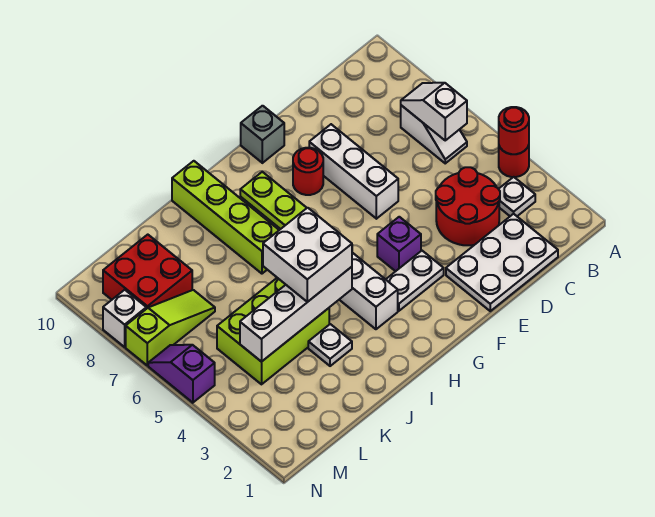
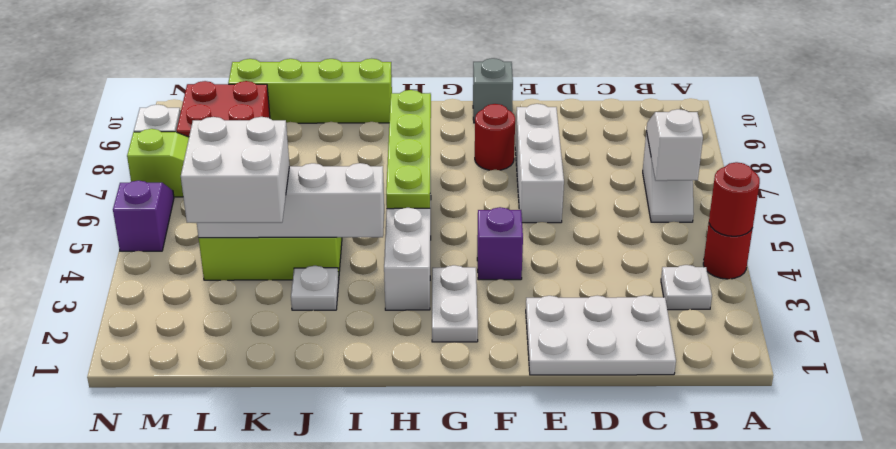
red 2x2 round brick [436,167,500,245] -> none
white 1x2 plate [386,251,444,311] -> white 1x2 plate turned to [432,265,478,342]
white 2x2 brick [263,208,352,302] -> white 2x2 brick moved to [181,117,289,223]
lime 1x4 brick [172,161,279,274] -> lime 1x4 brick turned to [228,59,392,123]

